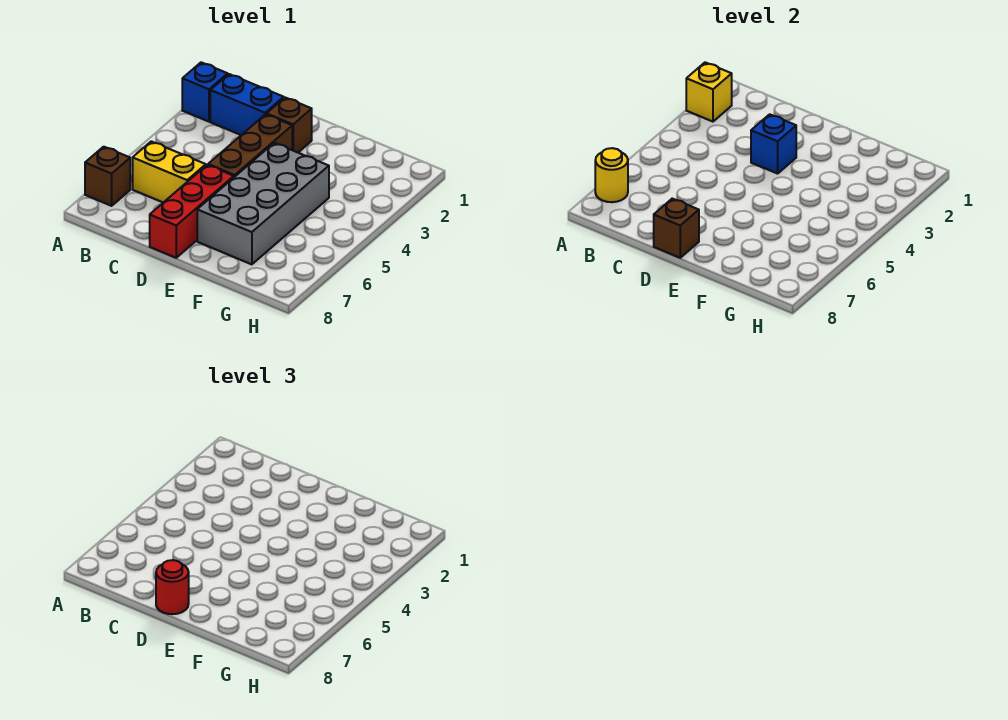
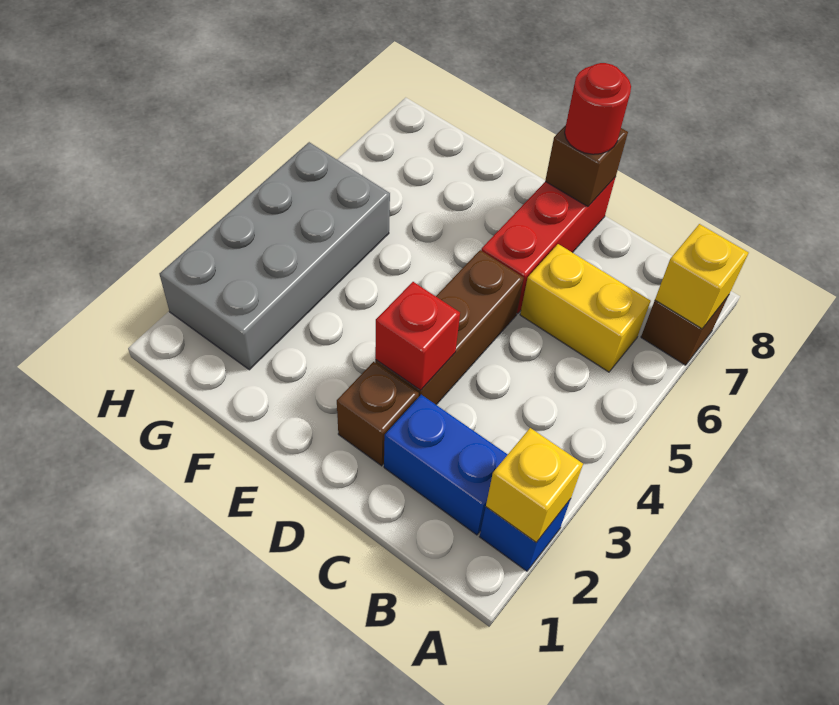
yellow 1x1 round brick [595,148,628,202] -> yellow 1x1 brick [655,224,748,329]
blue 1x1 brick [751,114,796,174] -> red 1x1 brick [375,282,460,390]
grey 2x4 brick [197,143,329,264] -> grey 2x4 brick moved to [159,142,390,370]

